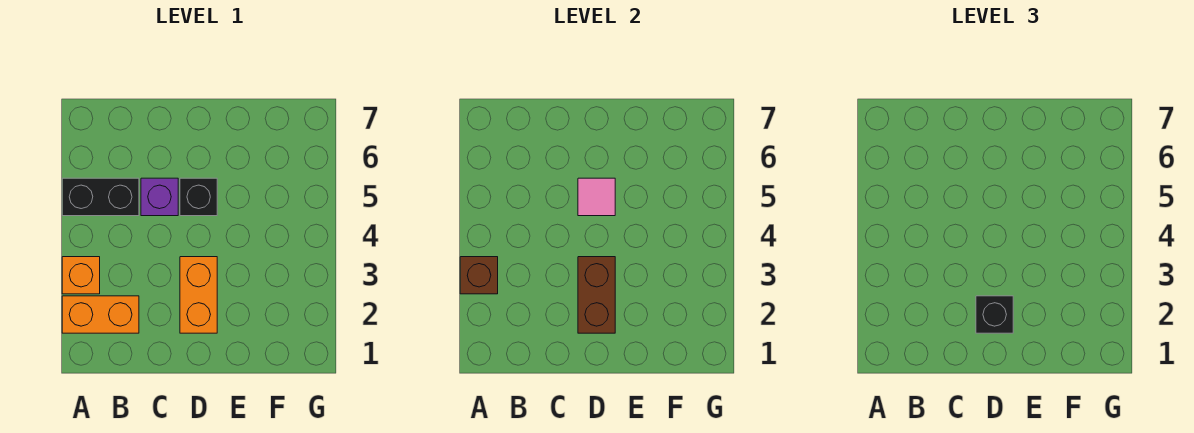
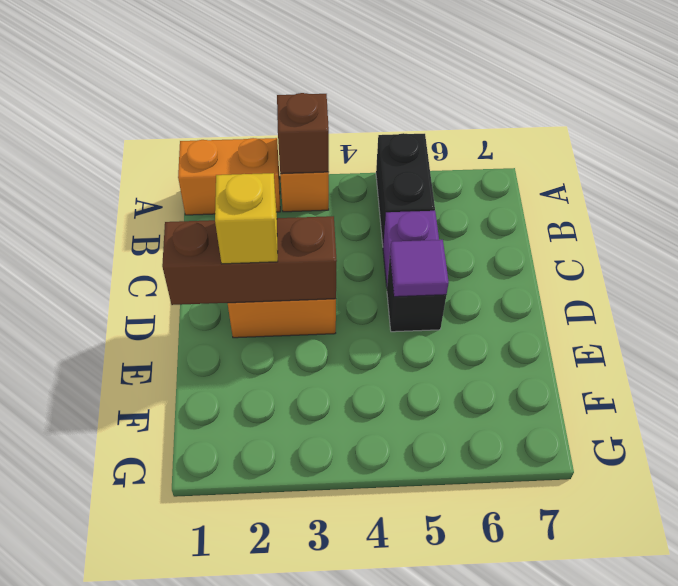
orange 1x2 brick [62,296,139,333] -> orange 1x2 brick turned to [178,138,280,215]
brown 1x2 brick [578,257,615,333] -> brown 1x3 brick [162,216,337,305]
black 1x1 brick [976,296,1013,333] -> yellow 1x1 brick [215,173,278,264]
pink 1x1 tile [578,178,615,216] -> purple 1x1 tile [390,240,449,297]

